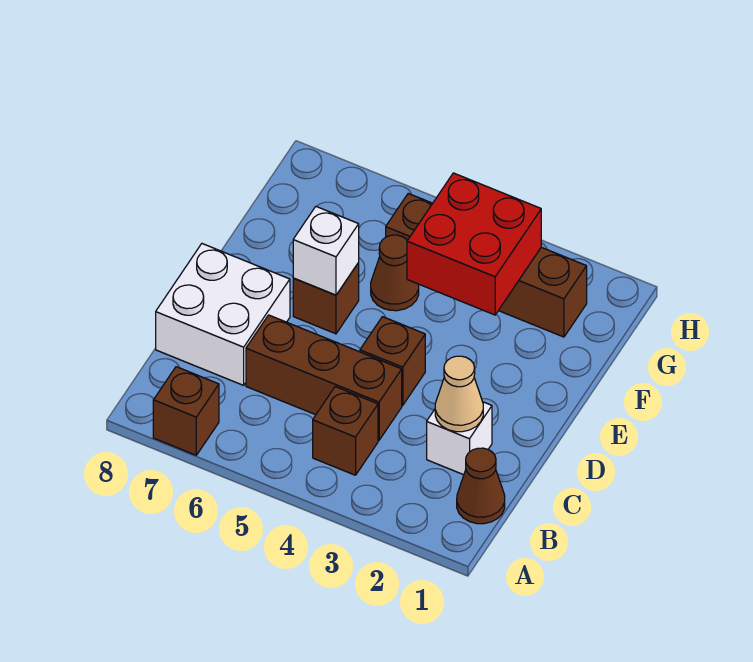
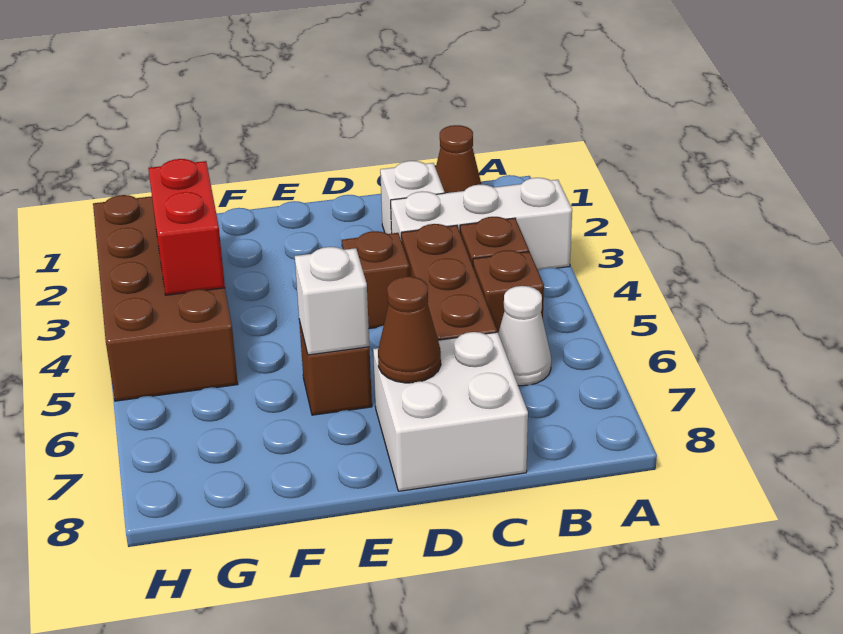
none -> white 1x3 brick [391,178,572,271]
brown 1x1 brick [153,367,219,455] -> brown 1x1 brick moved to [473,250,544,332]
none -> white 1x1 cone [498,286,551,386]
tan 1x1 cone [435,356,483,432] -> none
red 2x2 brick [407,173,541,315] -> red 1x2 brick [148,159,225,295]
brown 1x1 cone [371,235,419,311] -> brown 1x1 cone moved to [378,276,441,383]
brown 1x4 brick [386,193,587,337] -> brown 2x4 brick [93,195,238,401]

